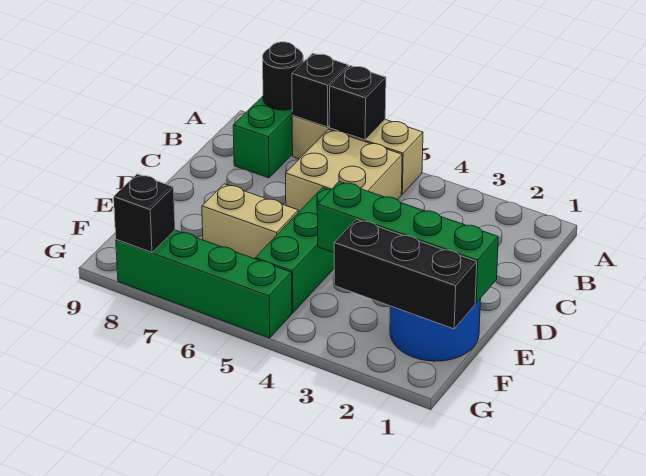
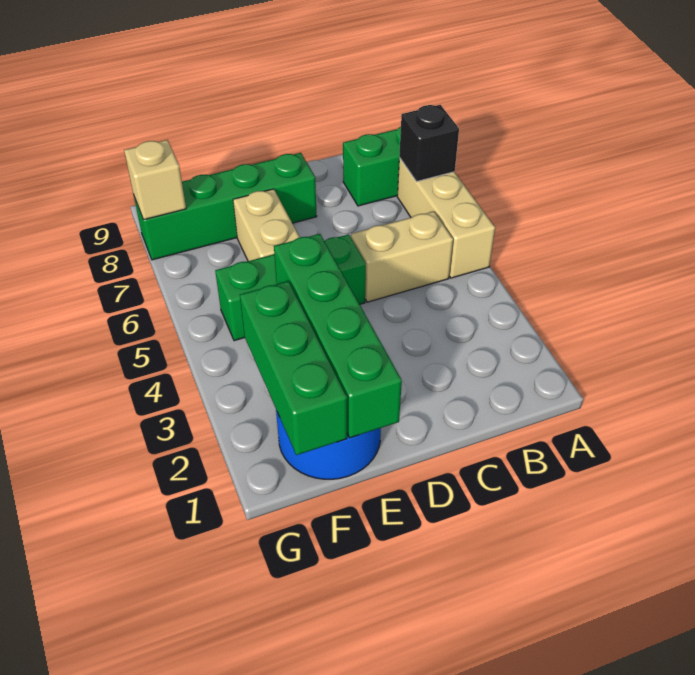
black 1x1 brick [329,66,386,140] -> none
black 1x1 round brick [263,42,303,110] -> none
tan 2x2 brick [286,129,402,212] -> tan 1x2 brick [351,212,453,302]
black 1x3 brick [334,219,477,329] -> green 1x3 brick [240,281,347,455]
green 1x4 brick [116,230,292,338] -> green 1x4 brick turned to [134,153,317,260]
black 1x1 brick [114,174,175,252] -> tan 1x1 brick [124,140,186,220]

